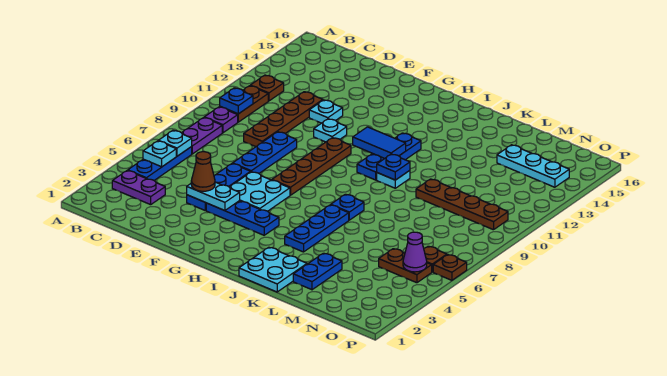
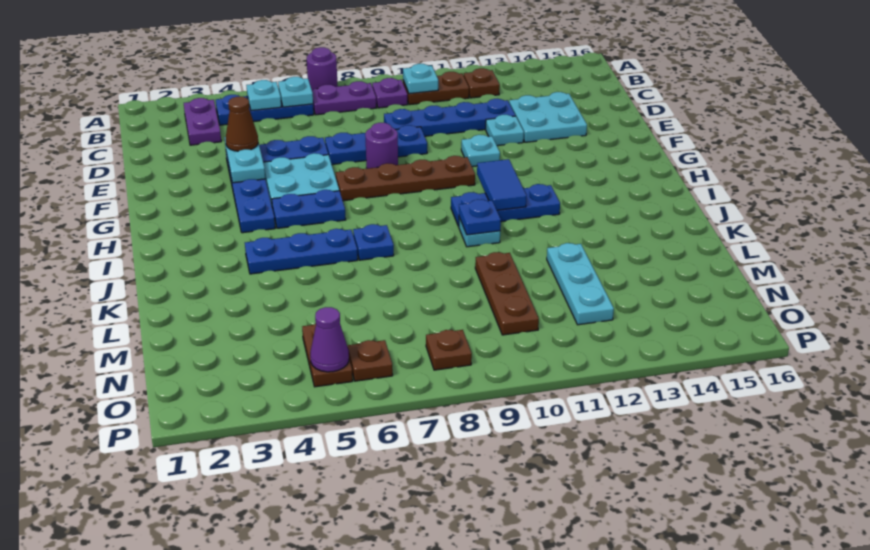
none -> purple 1x1 round brick [307,47,338,89]
blue 1x1 plate [220,88,253,114] -> cyan 1x1 plate [403,64,438,94]
brown 1x4 plate [244,92,323,147] -> blue 1x4 plate [384,99,515,136]
none -> purple 1x1 round brick [365,123,398,169]
cyan 2x2 plate [239,247,307,292] -> cyan 2x2 plate moved to [509,92,587,142]
blue 1x2 plate [293,253,342,290] -> blue 1x2 plate moved to [272,190,346,228]
brown 1x4 plate [416,179,508,230] -> brown 1x3 plate [475,252,539,335]
cyan 1x3 plate [497,145,569,187] -> cyan 1x3 plate moved to [547,243,614,325]
brown 1x1 plate [433,255,467,280] -> brown 1x1 plate moved to [426,330,472,370]

